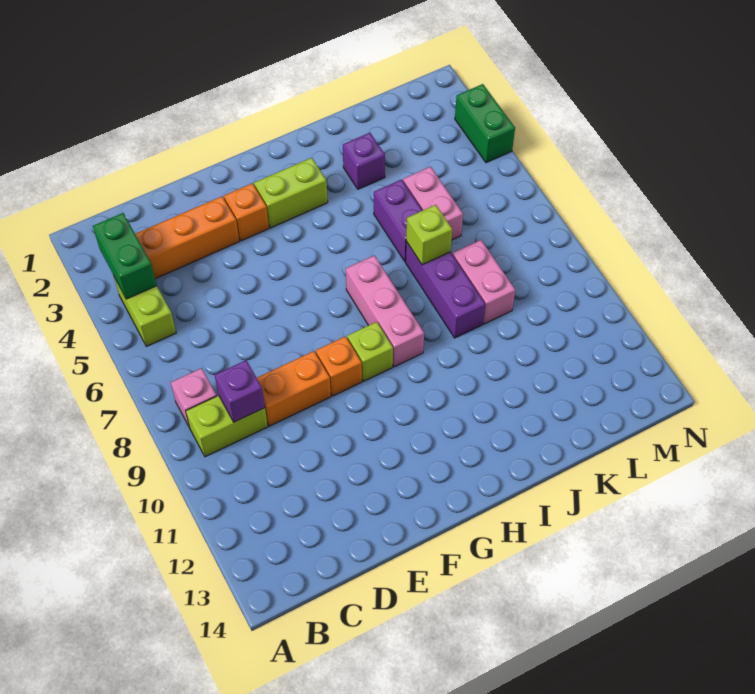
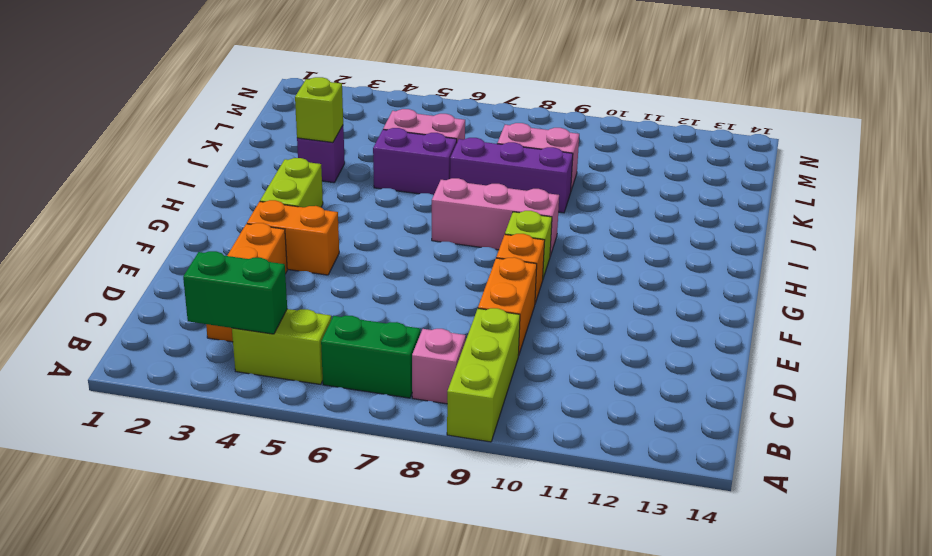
lime 1x2 brick [186,395,268,457] -> lime 1x3 brick [447,308,520,442]
purple 1x1 brick [215,360,265,422] -> none
orange 1x1 brick [224,183,269,241] -> orange 1x2 brick [247,200,339,275]
lime 1x1 brick [406,205,452,265] -> lime 1x1 brick moved to [295,77,343,142]
green 1x2 brick [455,84,515,163] -> green 1x2 brick moved to [321,316,420,398]

